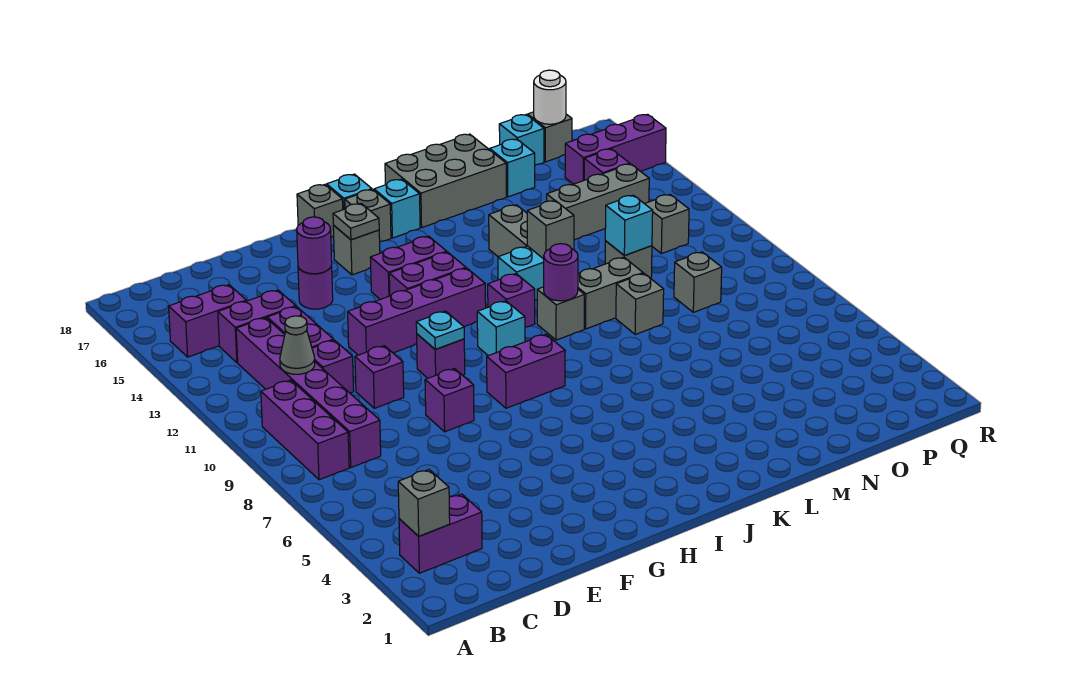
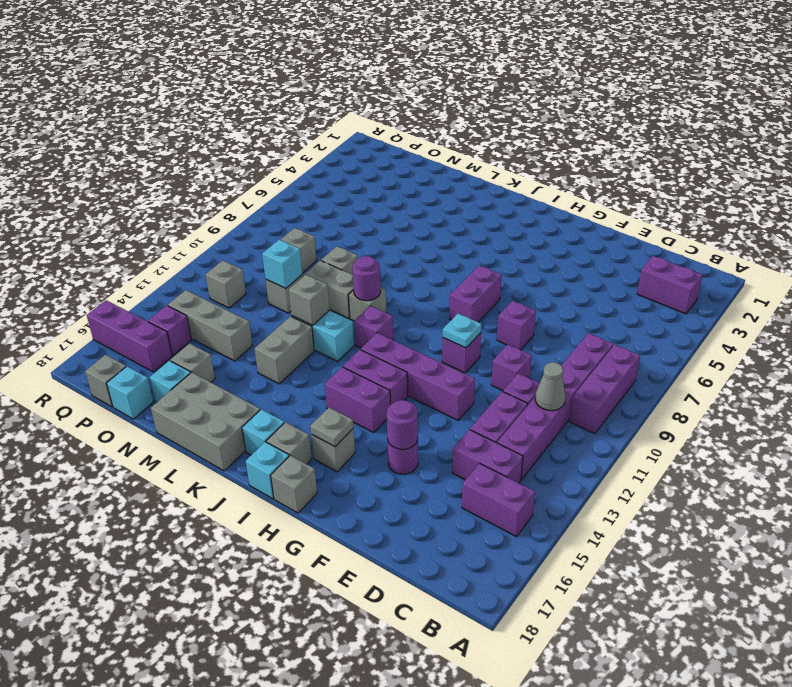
grey 1x1 brick [398,470,450,536] -> grey 1x1 brick moved to [171,343,215,382]
purple 1x2 brick [487,334,565,408] -> purple 1x2 brick turned to [450,265,502,322]
cyan 1x1 brick [477,301,525,356] -> none
white 1x1 round brick [534,70,566,124] -> none

